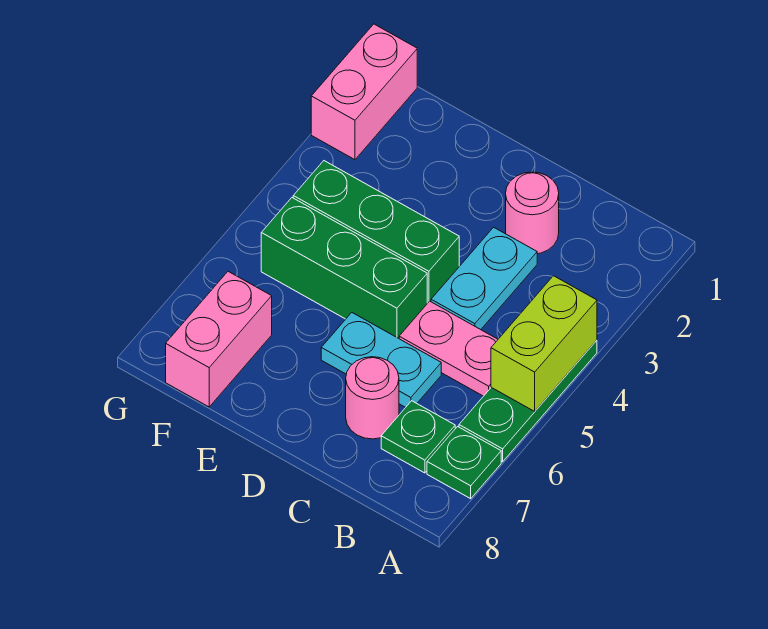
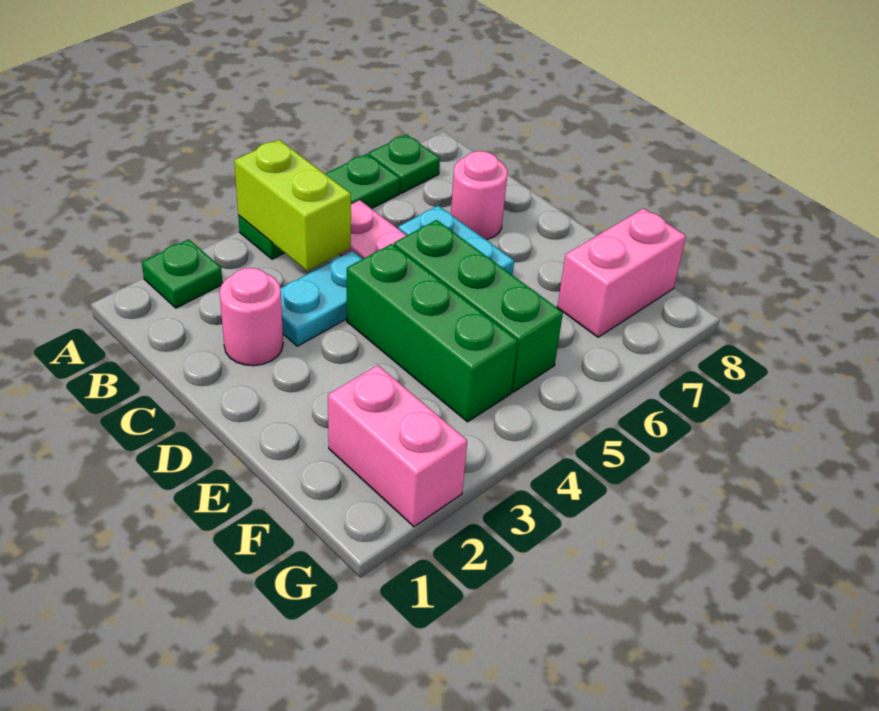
lime 1x2 brick [491,276,597,411] -> lime 1x2 brick turned to [234,140,351,271]
green 1x1 plate [381,401,455,473] -> green 1x1 plate moved to [142,239,223,308]
pink 1x2 brick [311,24,417,160] -> pink 1x2 brick turned to [328,365,467,527]

